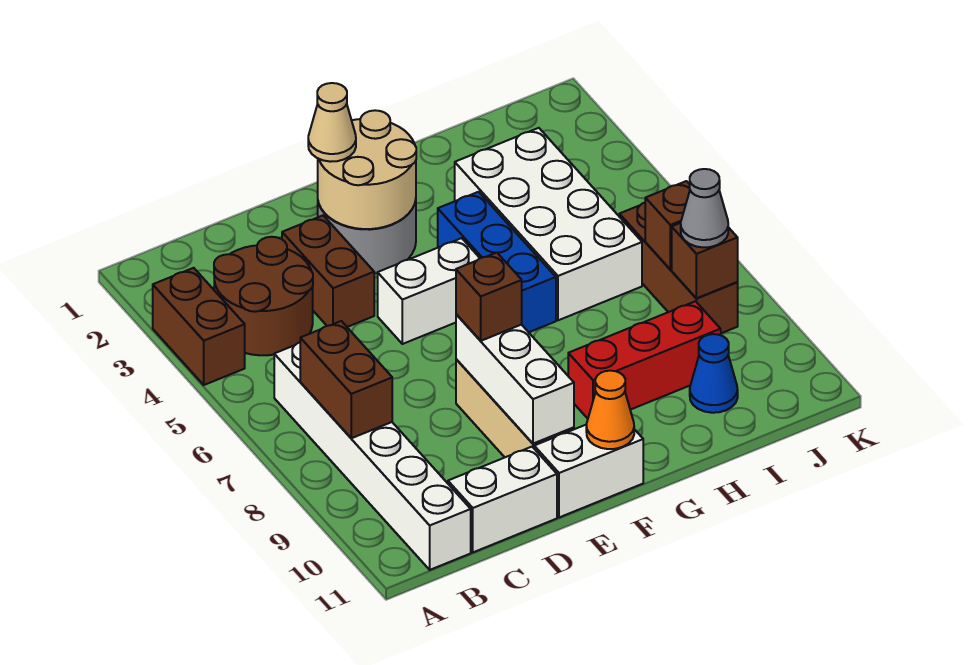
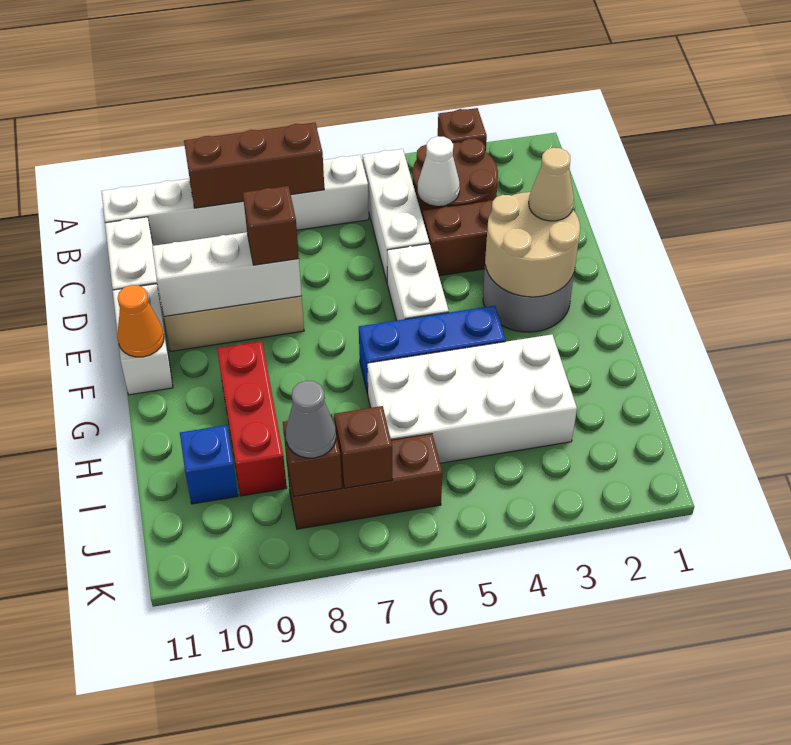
brown 1x2 brick [153,268,245,385] -> brown 1x1 brick [438,108,487,152]
none -> white 1x3 brick [363,149,429,282]
brown 1x2 brick [300,321,392,438] -> brown 1x3 brick [184,123,324,208]
none -> white 1x1 cone [418,136,460,206]
blue 1x1 cone [690,334,738,413] -> blue 1x1 brick [180,425,238,504]

